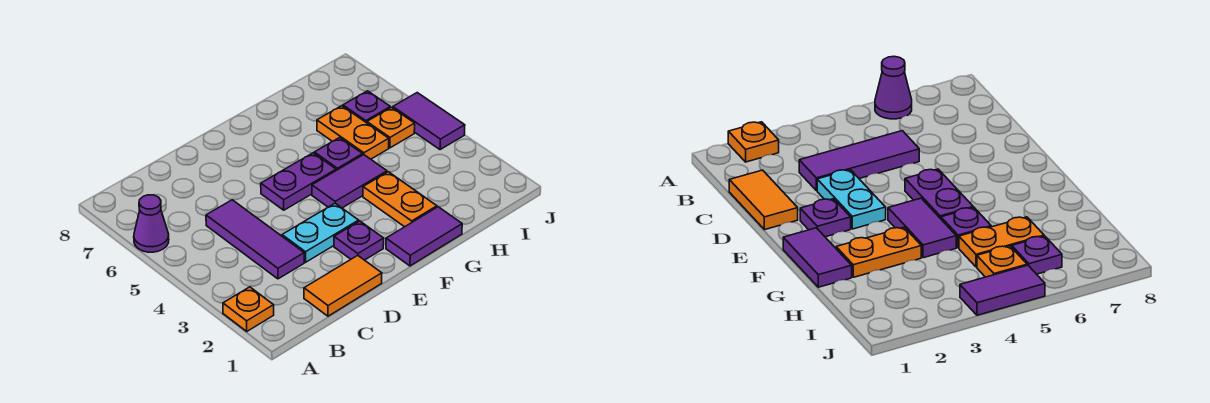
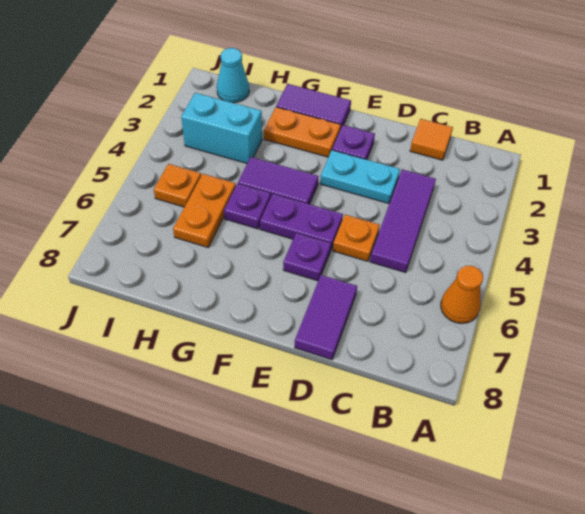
orange 1x1 plate [223,287,274,331] -> orange 1x1 plate moved to [333,215,380,261]
purple 1x1 cone [134,195,169,252] -> orange 1x1 cone [441,266,483,324]
orange 1x2 tile [304,255,382,316] -> orange 1x1 tile [410,119,453,160]
orange 1x2 plate [363,172,437,227] -> orange 1x2 plate turned to [264,107,341,157]
none -> cyan 1x2 brick [181,93,262,163]
none -> cyan 1x1 cone [217,48,249,103]
purple 1x1 plate [343,91,390,123] -> purple 1x1 plate moved to [283,233,331,281]
purple 1x2 tile [393,93,465,150] -> purple 1x2 tile moved to [295,275,357,360]

